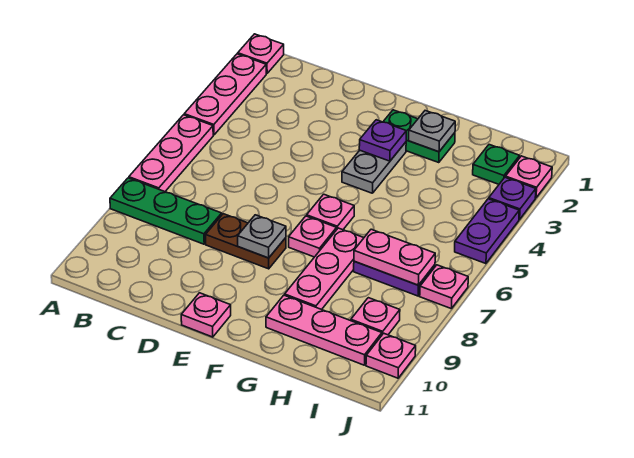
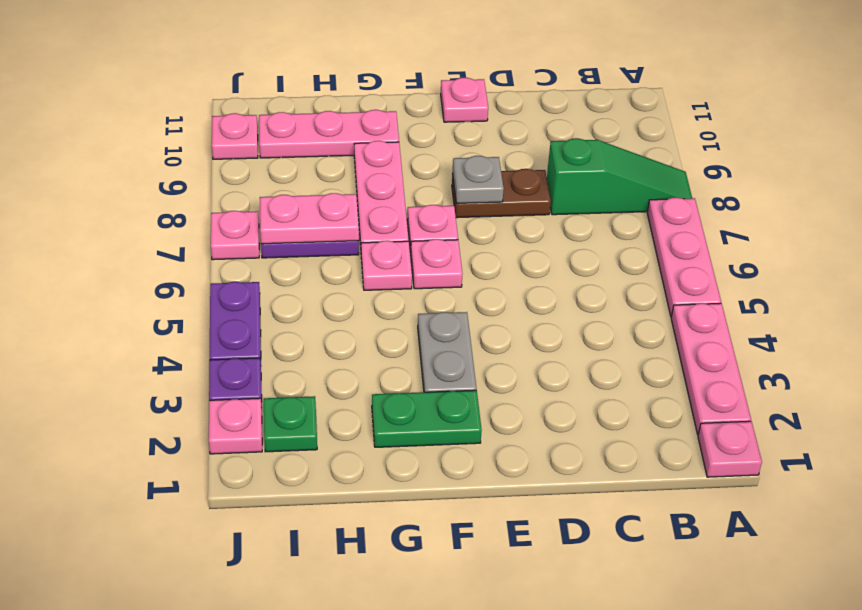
green 1x3 plate [110,178,222,244] -> green 1x3 slope [547,138,692,215]
purple 1x1 plate [359,120,406,161] -> none
grey 1x1 plate [409,111,455,152] -> none
pink 1x1 plate [351,298,400,335] -> pink 1x1 plate moved to [361,241,412,290]

